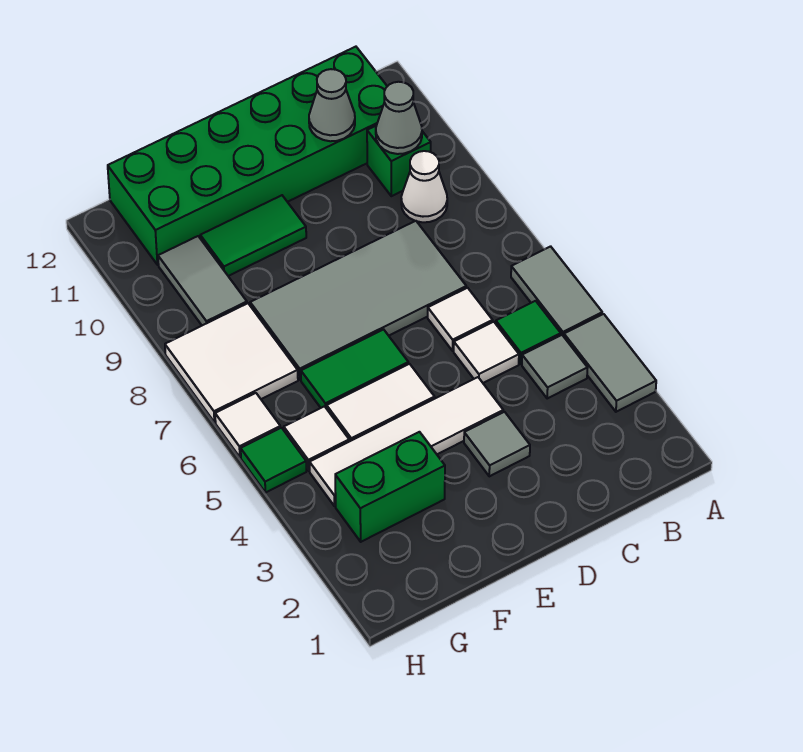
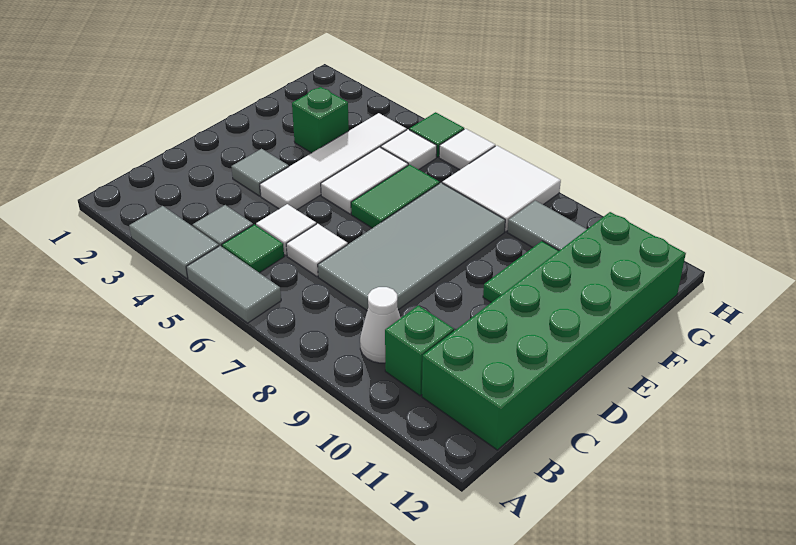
grey 1x1 cone [376,82,422,154] -> none
grey 1x1 cone [309,69,355,141] -> none
green 1x2 brick [335,432,445,542] -> green 1x1 brick [292,87,349,153]

